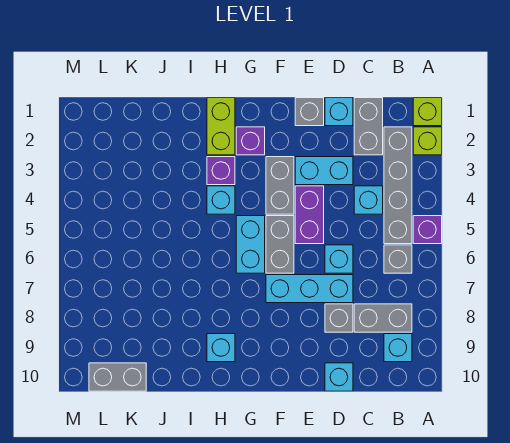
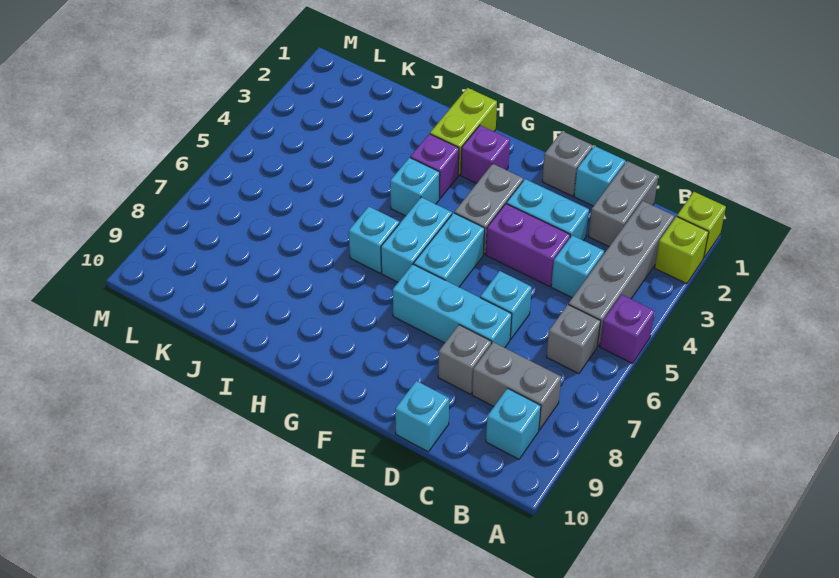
purple 1x2 brick [295,186,324,244] -> purple 1x2 brick turned to [486,204,570,286]
grey 1x2 brick [266,216,294,273] -> cyan 1x2 brick [414,213,485,287]
cyan 1x1 brick [207,334,235,362] -> cyan 1x1 brick moved to [349,207,399,273]
grey 1x2 brick [89,363,146,391] -> none

